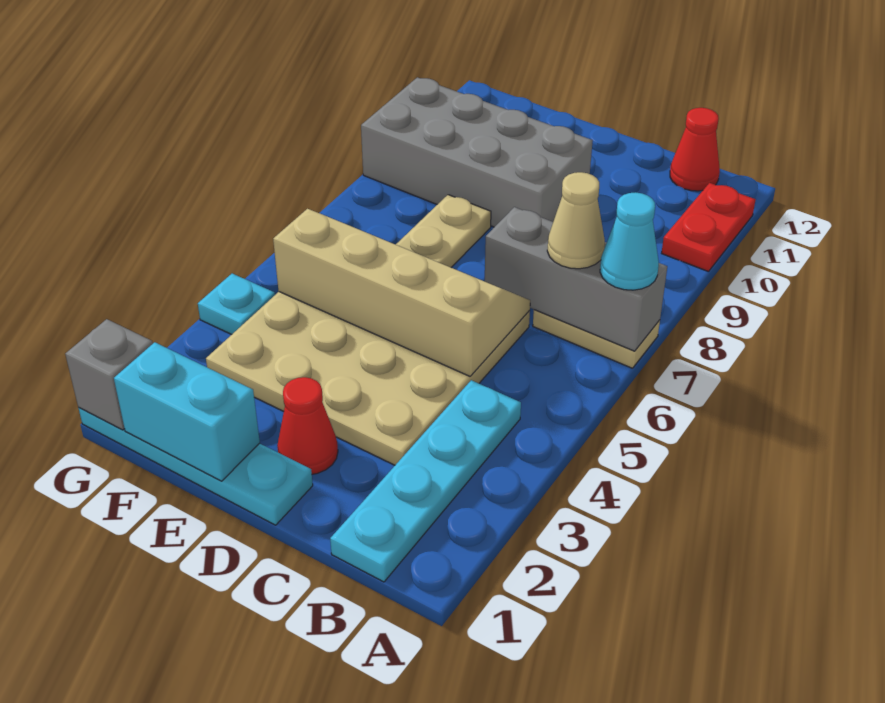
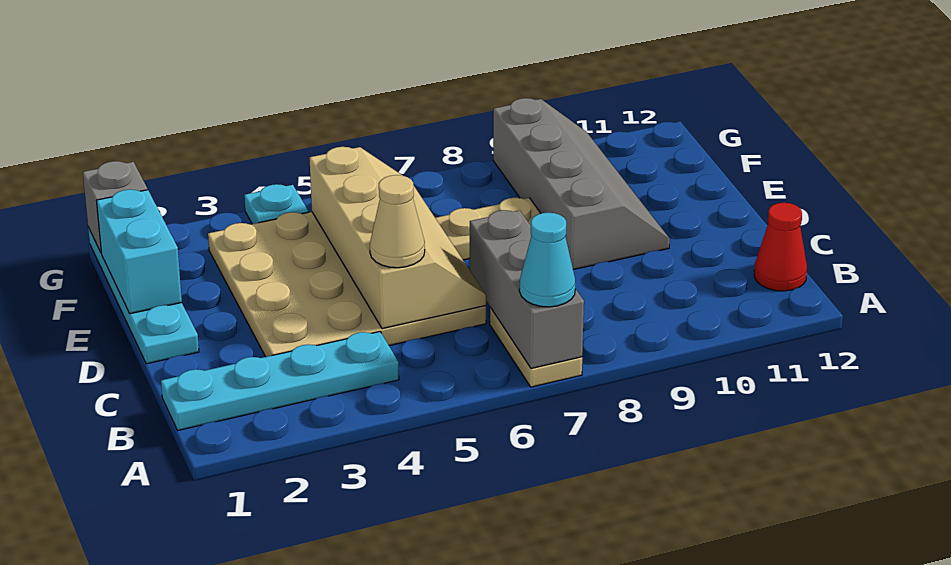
red 1x2 plate [662,183,756,272] -> none
tan 1x1 cone [547,172,605,269] -> tan 1x1 cone moved to [370,175,425,268]
red 1x1 cone [277,377,338,474] -> none
grey 2x4 brick [361,77,593,227] -> grey 2x4 slope [493,98,670,270]

